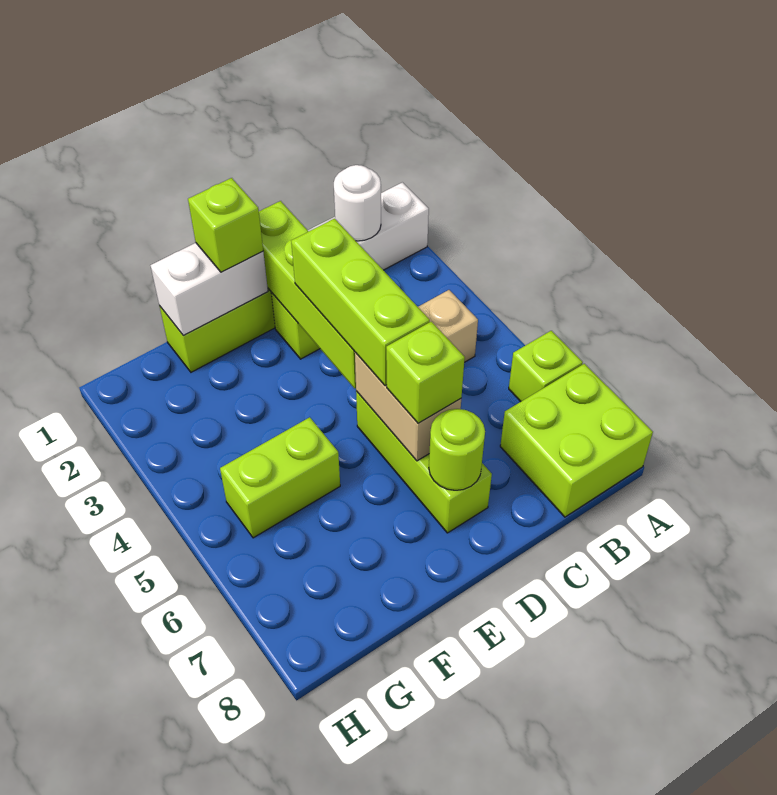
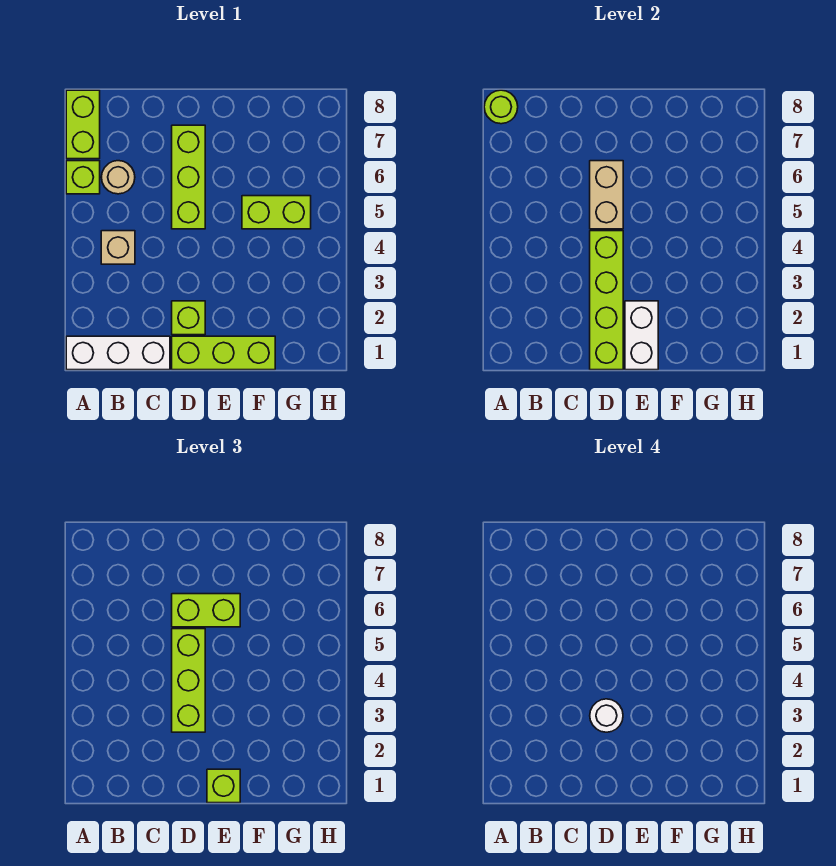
lime 2x2 brick [500,364,653,517] -> lime 1x2 brick [66,90,100,159]
white 1x1 round brick [334,165,381,241] -> white 1x1 round brick moved to [590,699,623,732]
none -> tan 1x1 round brick [101,161,135,194]
lime 1x1 brick [386,322,465,423] -> lime 1x2 brick [172,594,240,627]
lime 1x1 round brick [429,409,485,490] -> lime 1x1 round brick moved to [484,90,518,124]
white 1x2 brick [151,243,268,336] -> white 1x2 brick turned to [625,301,658,370]

